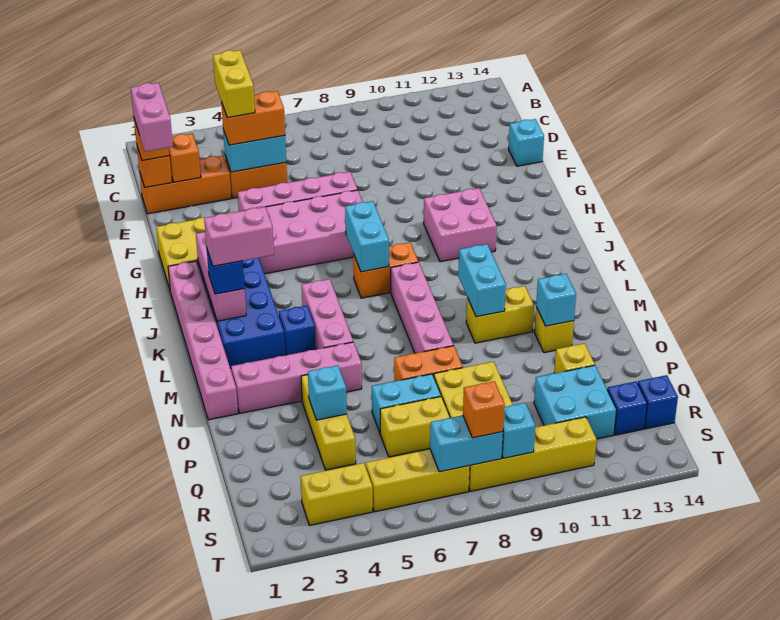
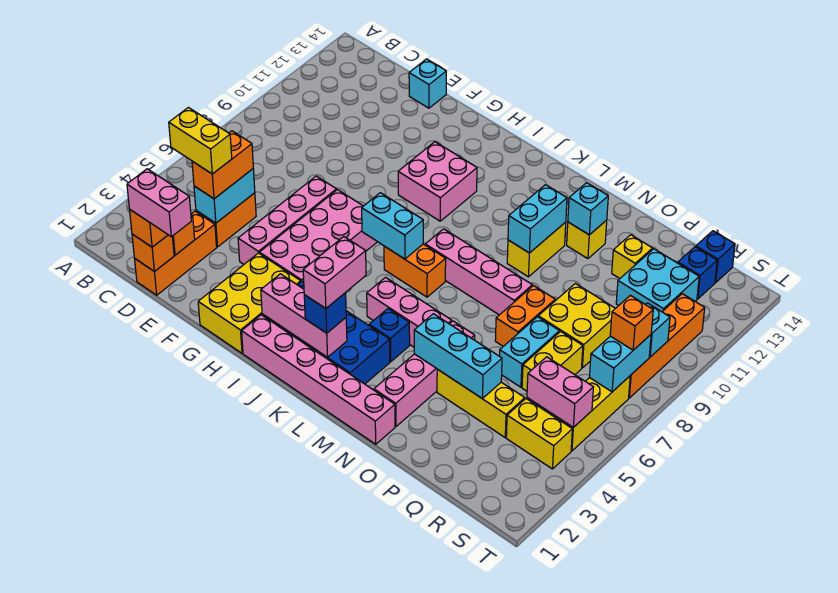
orange 1x2 brick [353,242,418,298] -> orange 1x2 brick turned to [384,244,446,297]
cyan 1x2 brick [458,244,506,317] -> cyan 1x2 brick turned to [508,185,567,253]
cyan 1x1 brick [308,365,347,420] -> cyan 1x3 brick [414,314,502,398]
none -> pink 1x2 brick [527,357,593,427]
yellow 1x2 brick [301,463,373,525] -> yellow 1x2 brick turned to [506,399,572,469]
yellow 1x4 brick [469,417,597,491] -> orange 1x4 brick [629,294,705,398]

